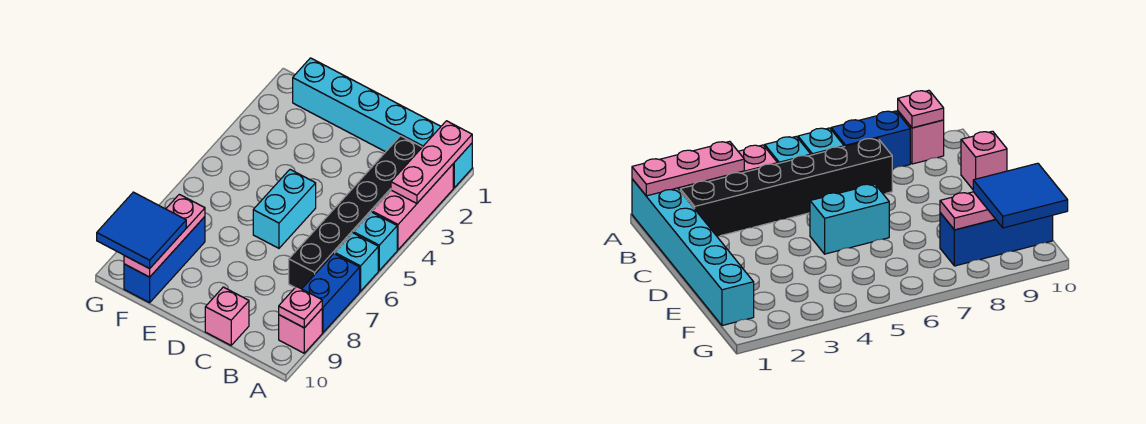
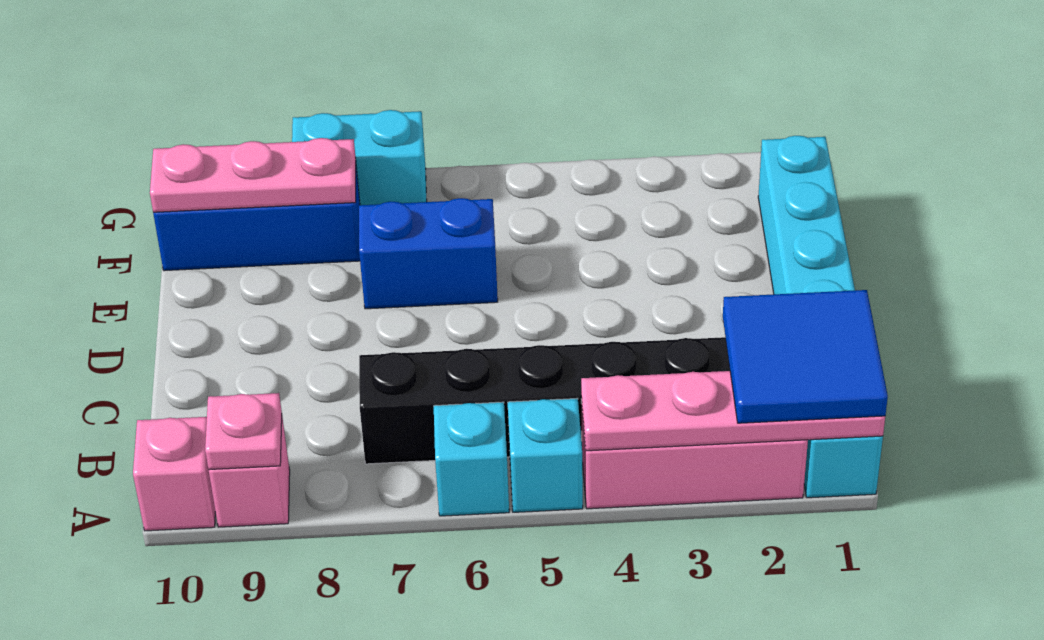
pink 1x3 plate [391,121,472,203] -> pink 1x4 plate [581,371,885,451]
blue 1x2 brick [302,254,360,333] -> blue 1x2 brick moved to [359,198,498,309]
pink 1x1 brick [205,287,249,345] -> pink 1x1 brick moved to [133,417,215,531]
cyan 1x2 brick [253,170,316,248] -> cyan 1x2 brick moved to [292,110,427,205]
blue 2x2 tile [97,192,186,269] -> blue 2x2 tile moved to [723,290,888,423]

